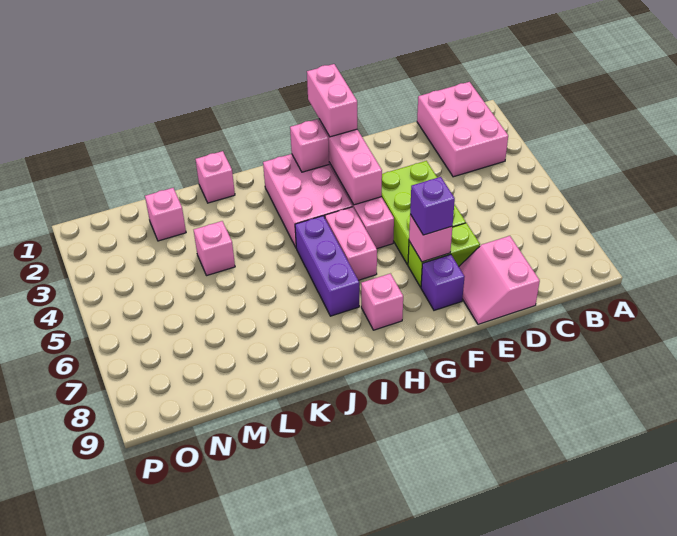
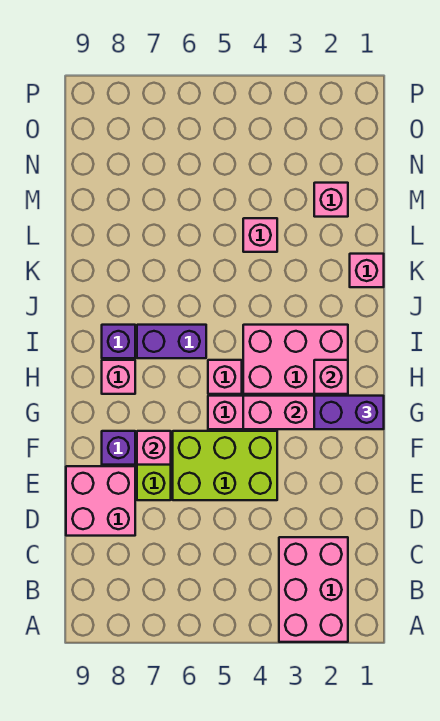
pink 2x3 brick [417,82,508,177] -> pink 2x3 brick turned to [279,537,348,642]
pink 2x2 slope [459,236,540,324] -> pink 2x2 brick [66,466,135,536]
purple 1x1 brick [410,177,455,235] -> purple 1x1 brick moved to [102,325,135,358]
pink 1x2 brick [307,64,357,137] -> purple 1x2 brick [314,396,384,429]
pink 1x2 brick [325,207,377,280] -> pink 1x1 brick [208,360,242,394]
purple 1x3 brick [295,216,359,316] -> purple 1x2 brick [137,325,206,358]

